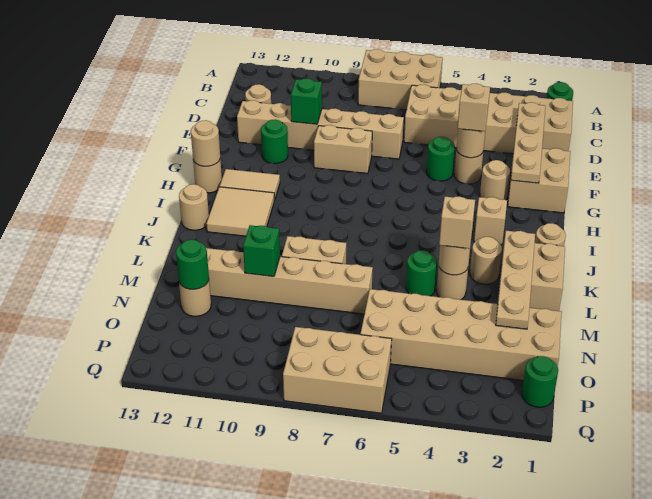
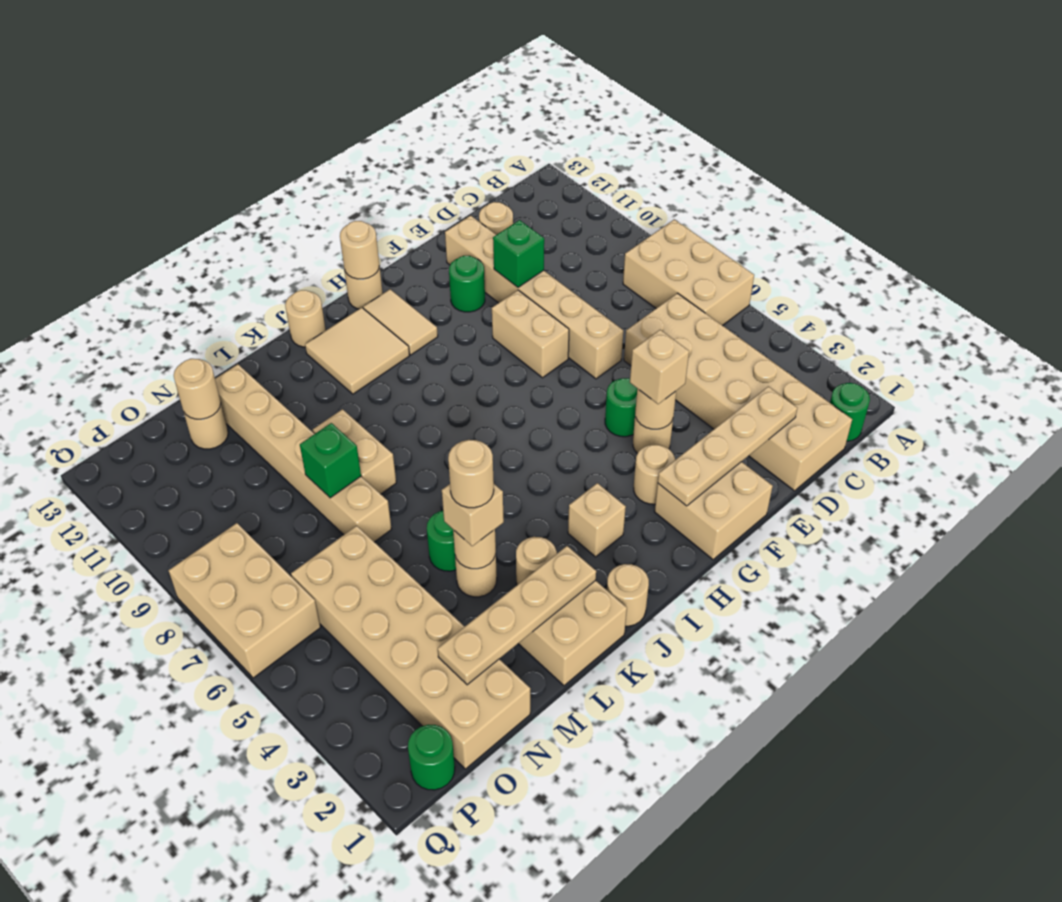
none -> tan 1x1 round brick [448,440,494,508]
green 1x1 brick [243,225,280,276] -> green 1x1 brick moved to [300,423,361,498]
green 1x1 round brick [176,240,209,289] -> tan 1x1 round brick [174,359,221,419]

